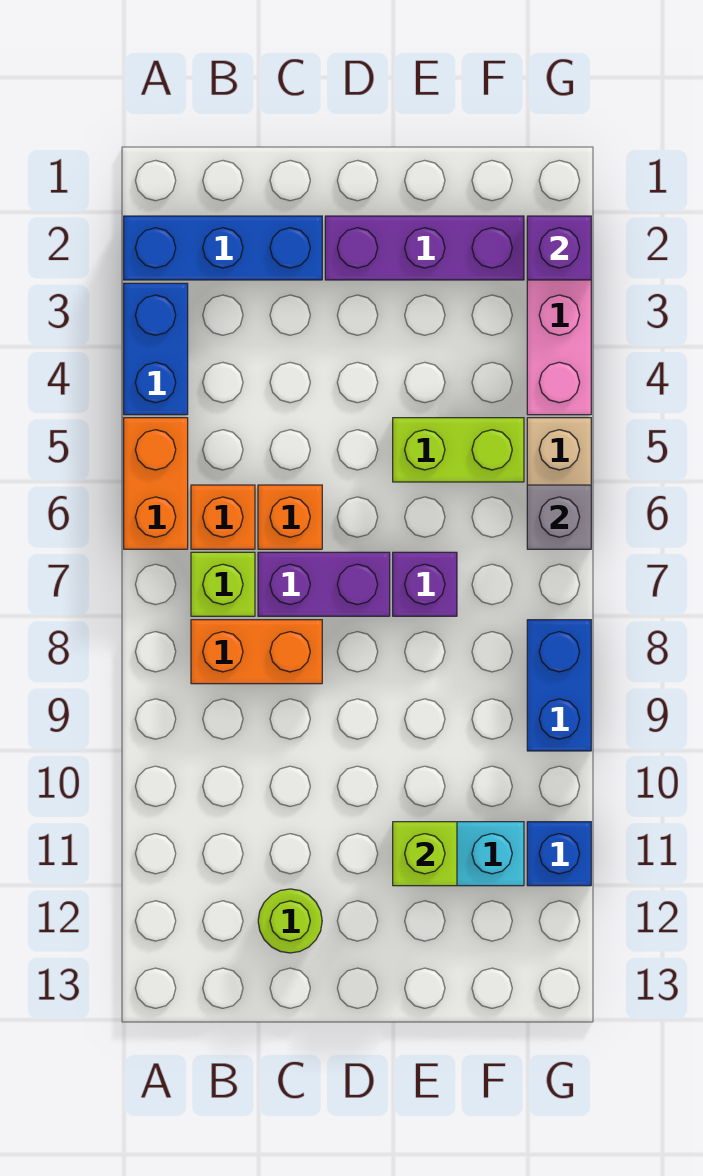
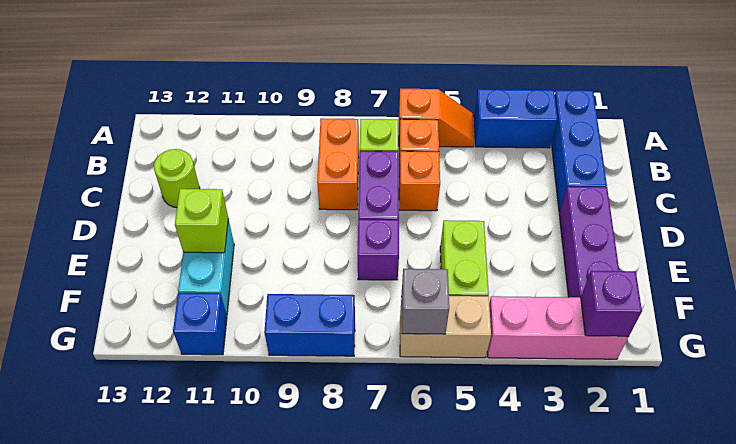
orange 1x2 brick [124,418,188,549] -> orange 1x2 slope [399,89,474,147]

